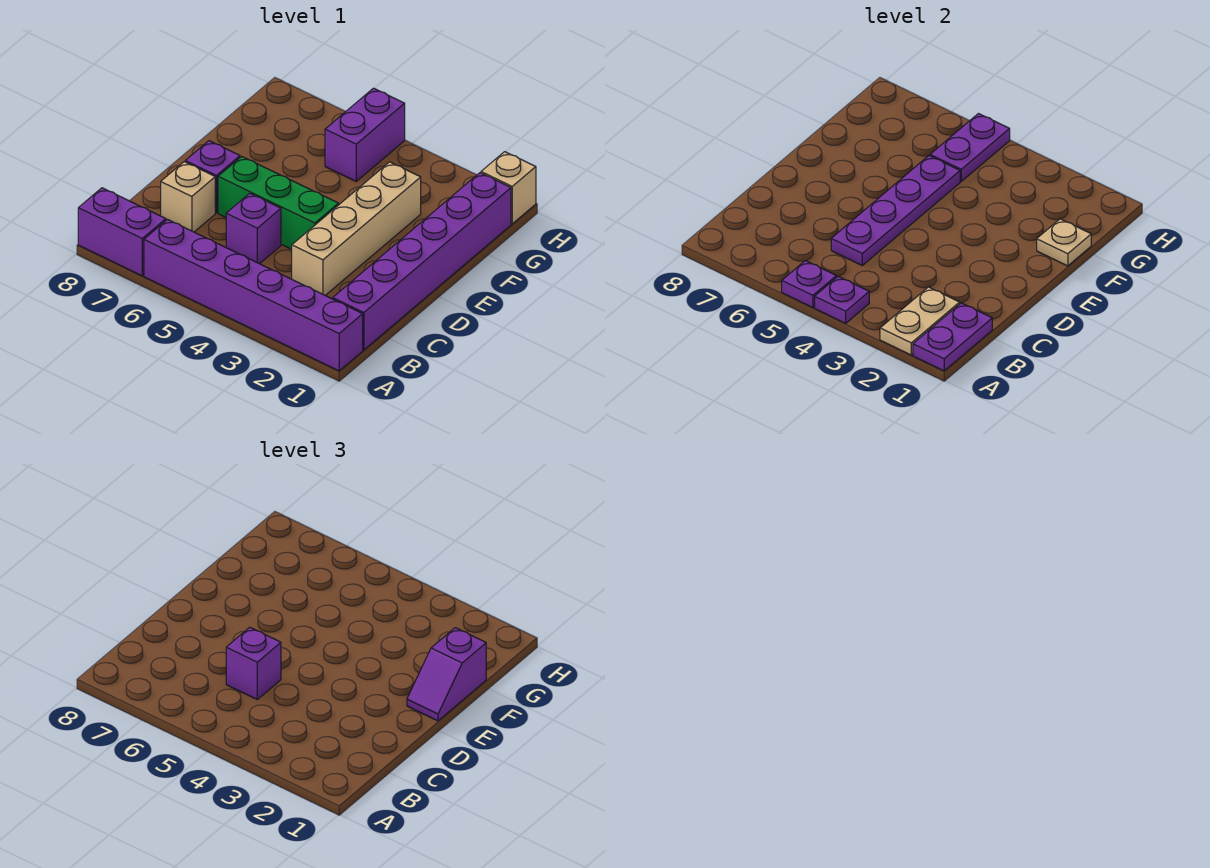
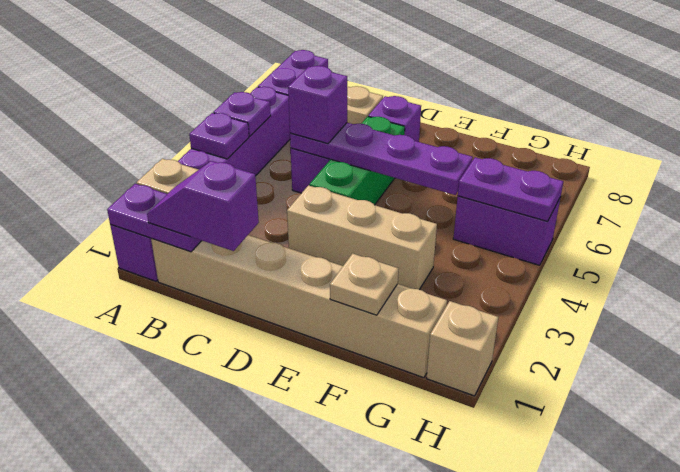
purple 1x6 brick [333,173,511,350] -> tan 1x6 brick [151,235,447,378]
tan 1x4 brick [292,162,421,295] -> tan 1x3 brick [287,185,437,290]
purple 1x2 slope [407,628,486,721] -> purple 1x2 slope moved to [147,161,259,251]

